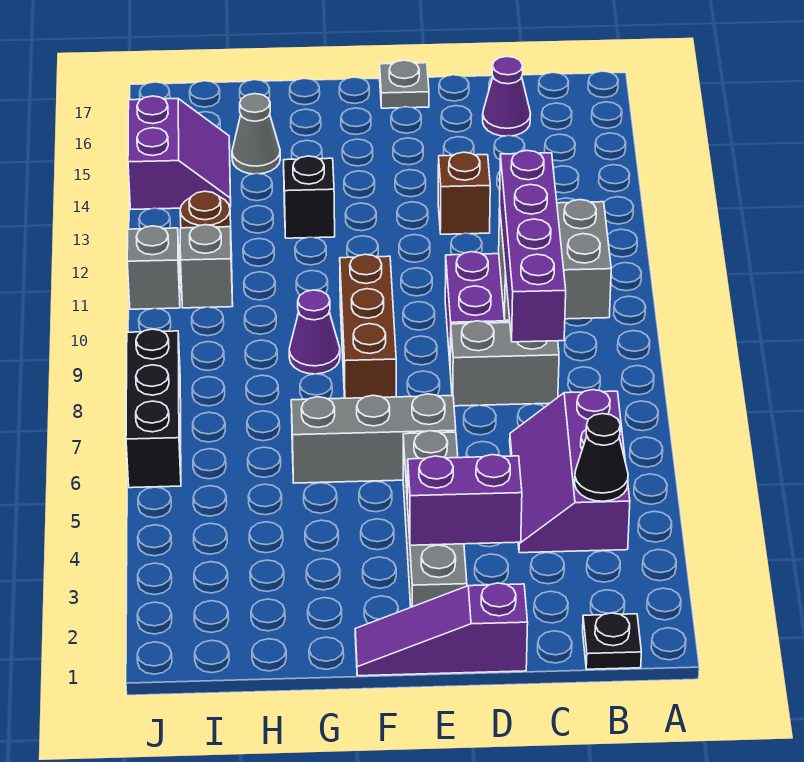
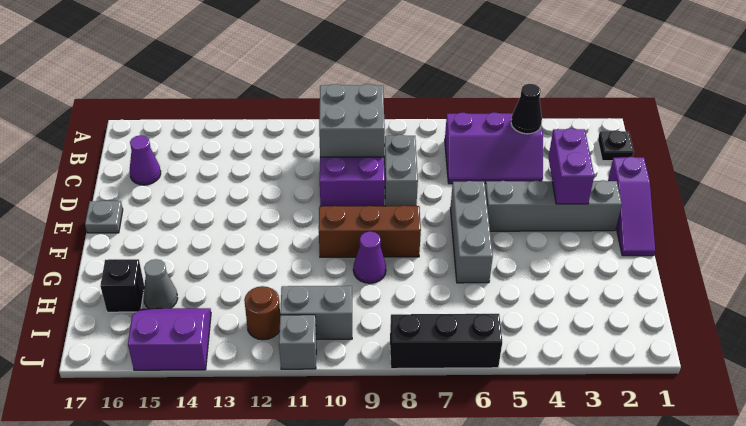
purple 1x4 brick [500,151,566,342] -> none
brown 1x1 brick [438,152,490,234] -> none
black 1x1 brick [284,156,335,238] -> black 1x1 brick moved to [100,259,144,312]
grey 1x1 brick [180,225,233,308] -> grey 1x2 brick [280,286,352,339]

